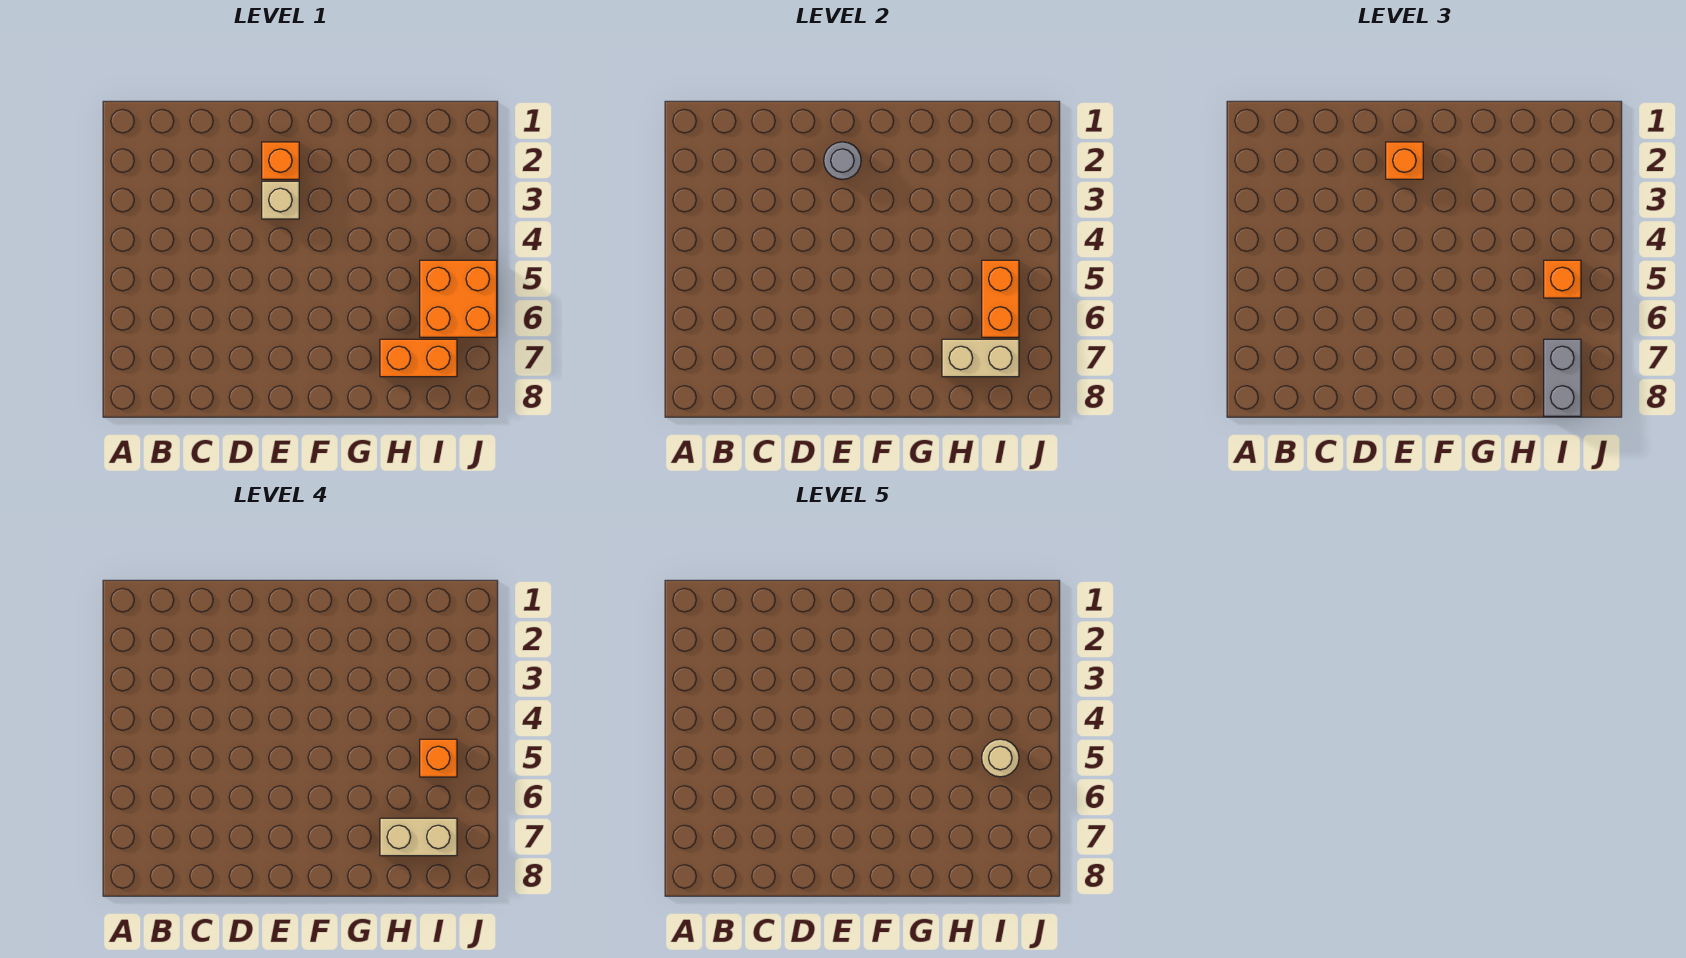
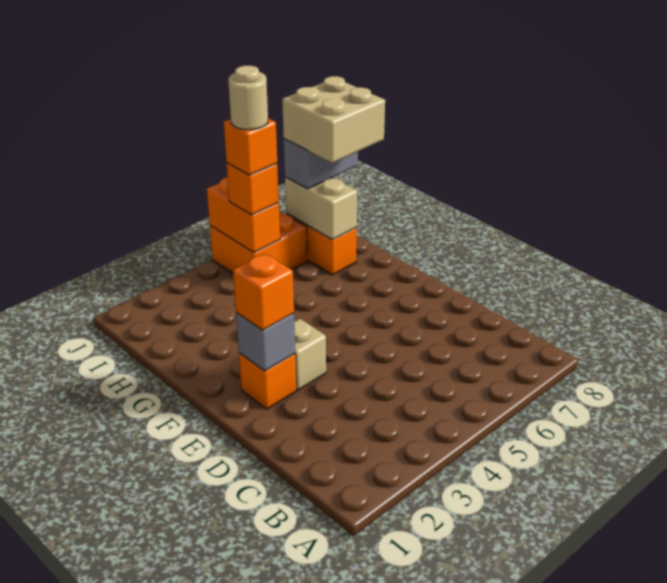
grey 1x1 round brick [824,142,861,179] -> grey 1x1 brick [236,313,295,371]
tan 1x2 brick [380,818,457,856] -> tan 2x2 brick [282,76,385,163]
orange 1x2 brick [982,260,1019,337] -> orange 1x2 brick turned to [207,177,280,252]

